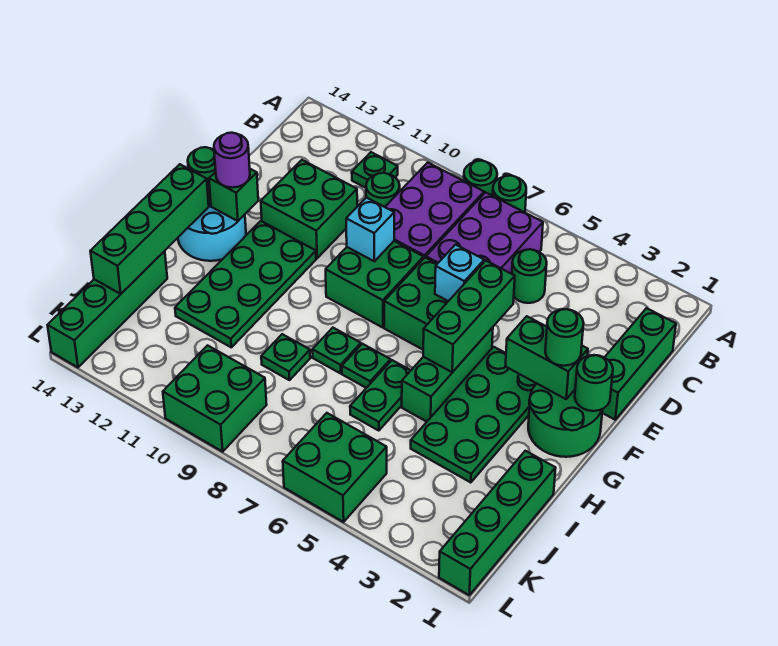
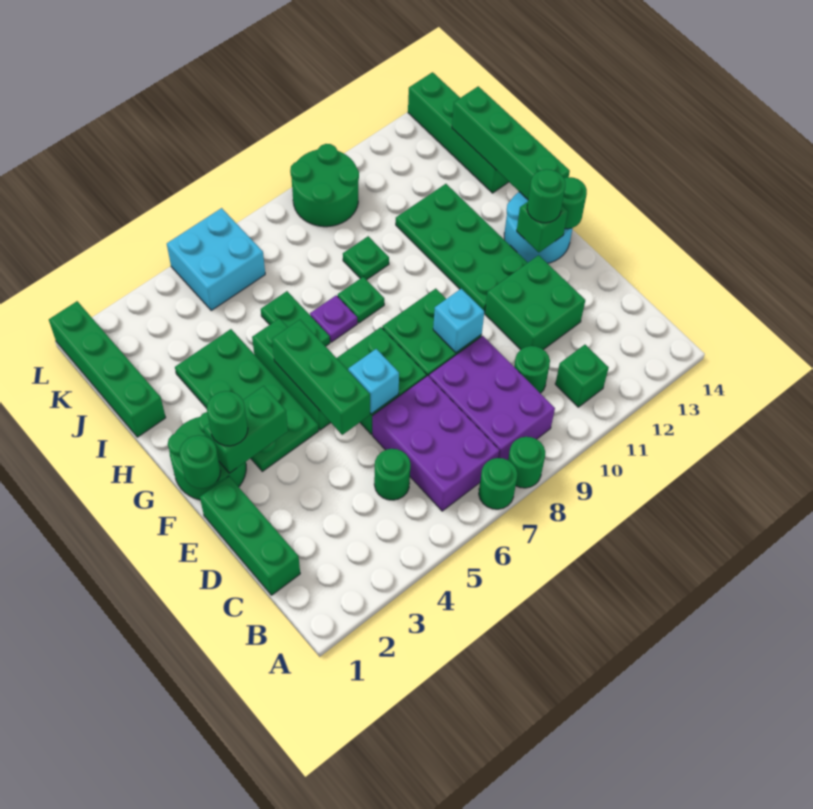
green 1x1 plate [352,152,398,188] -> green 1x1 brick [555,345,609,407]
purple 1x1 round brick [214,133,250,188] -> green 1x1 round brick [527,169,565,223]
green 1x1 plate [342,344,391,388] -> purple 1x1 plate [310,295,357,342]
green 2x2 brick [283,413,387,522] -> cyan 2x2 brick [167,208,265,310]
green 2x2 brick [163,345,267,452] -> green 2x2 round brick [290,144,359,227]

